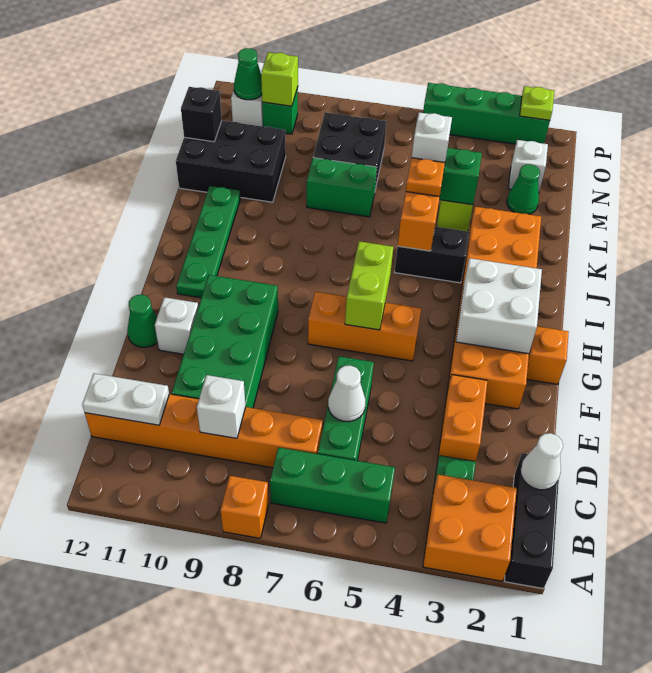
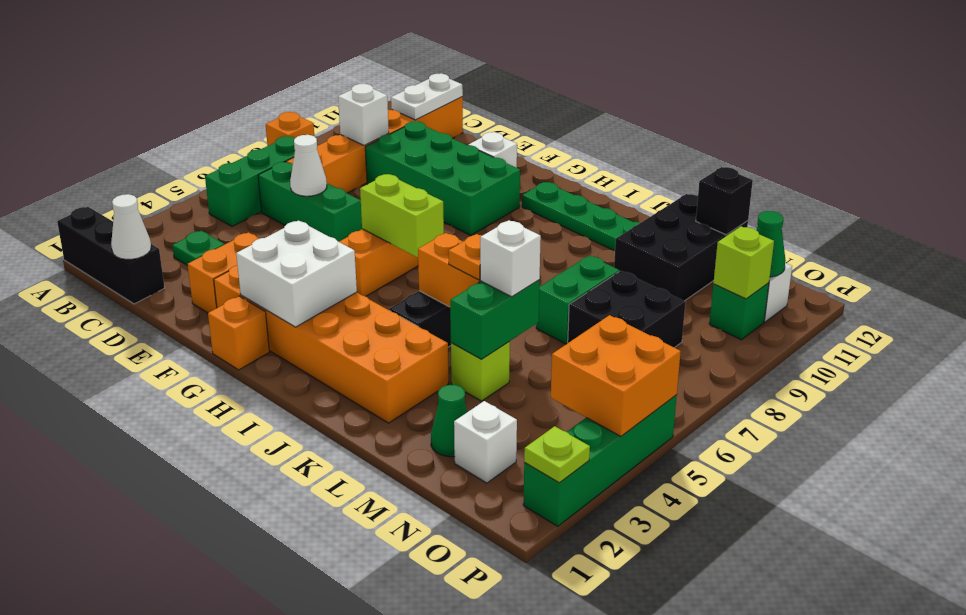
orange 2x2 brick [423,475,517,581] -> orange 2x2 brick moved to [551,315,681,436]
orange 1x2 brick [438,375,487,462] -> orange 1x2 brick turned to [188,232,259,313]
green 1x1 cone [127,295,158,347] -> none

